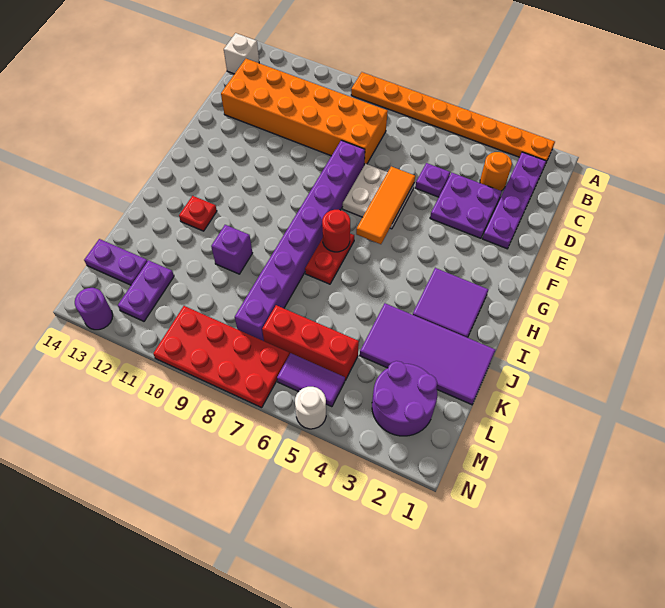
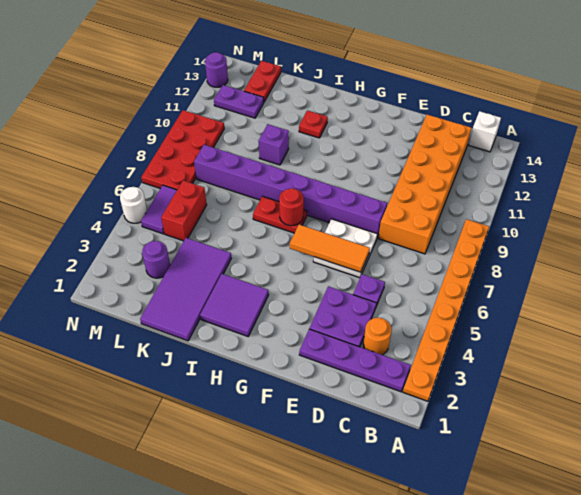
purple 2x2 round brick [372,361,437,436] -> purple 1x1 round brick [142,241,170,278]
red 1x3 brick [262,305,359,380] -> red 1x2 brick [161,181,207,241]
purple 1x2 plate [84,239,147,285] -> red 1x2 plate [244,61,281,102]

